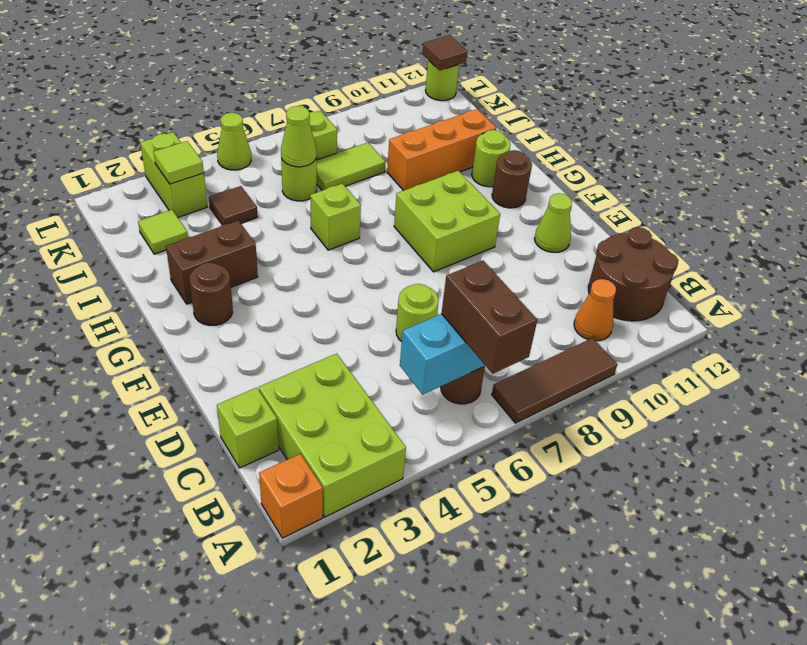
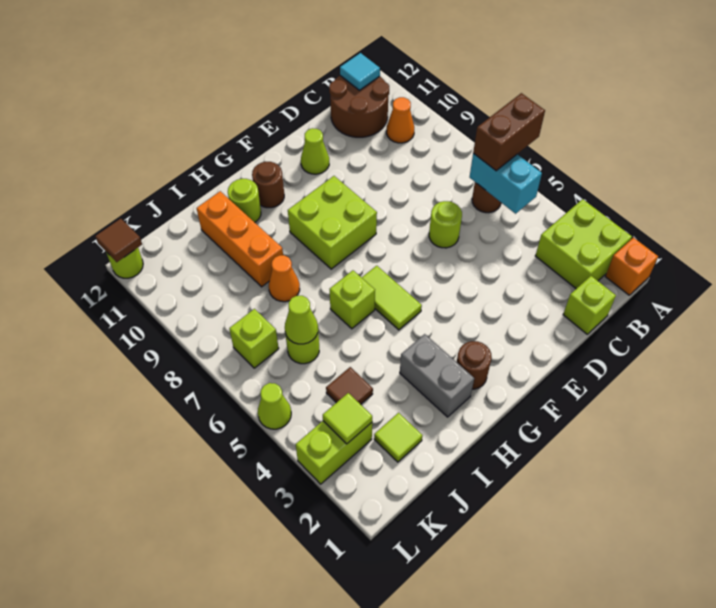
lime 2x3 brick [259,354,406,517] -> lime 2x2 brick [535,199,632,289]
brown 1x3 tile [492,338,617,423] -> none
none -> cyan 1x1 tile [340,53,380,90]
brown 1x2 brick [166,220,258,304] -> grey 1x2 brick [400,334,474,417]
none -> orange 1x1 cone [269,255,300,302]
lime 1x2 tile [317,143,385,190] -> lime 1x2 tile moved to [362,266,422,330]

